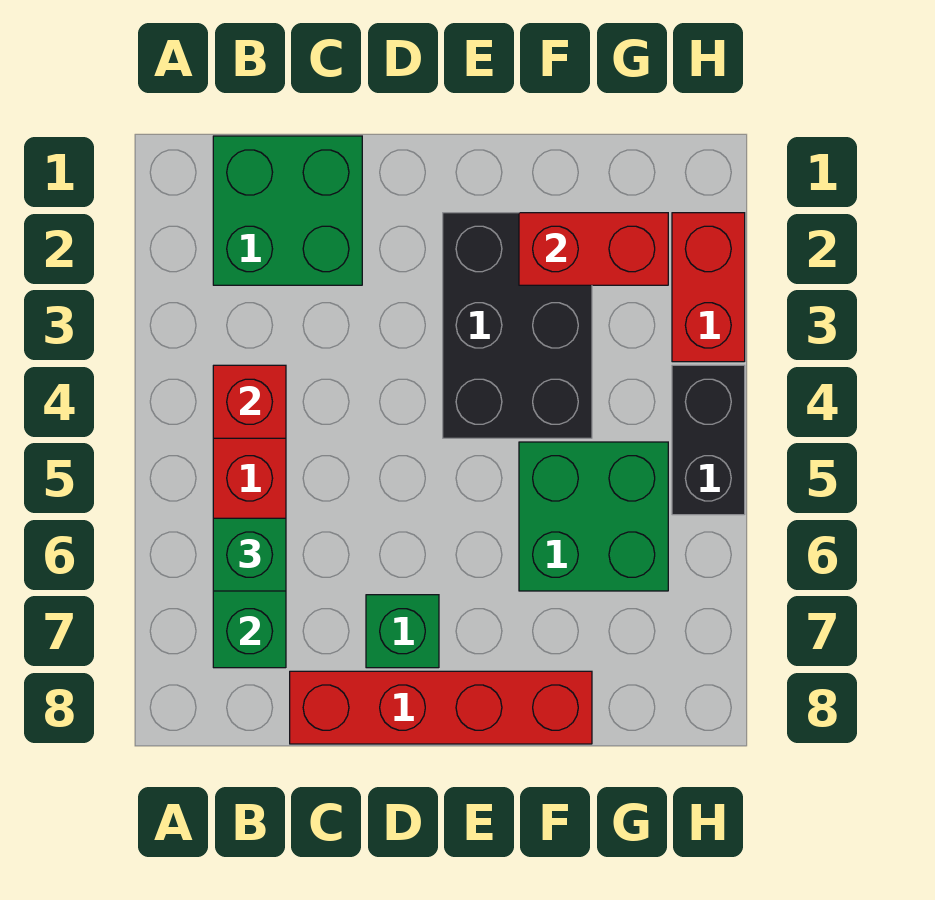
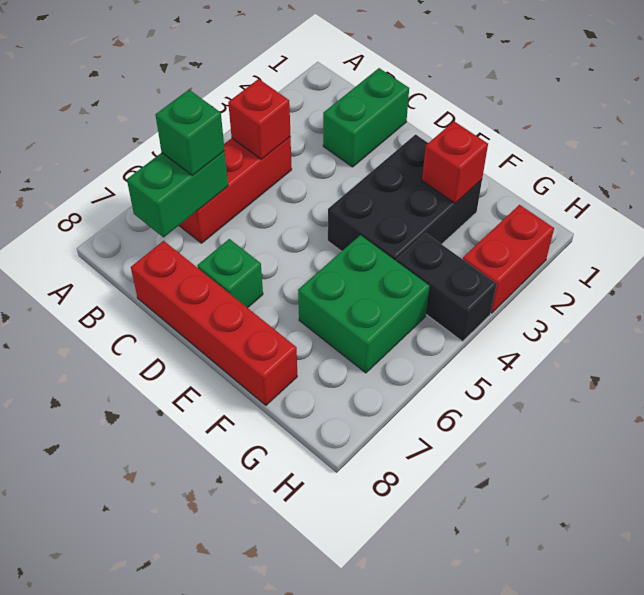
green 2x2 brick [213,136,362,285] -> green 1x2 brick [323,68,409,167]
red 1x2 brick [519,213,668,285] -> red 1x1 brick [422,121,488,203]
black 1x2 brick [672,365,745,515] -> black 1x2 brick turned to [397,233,497,341]

